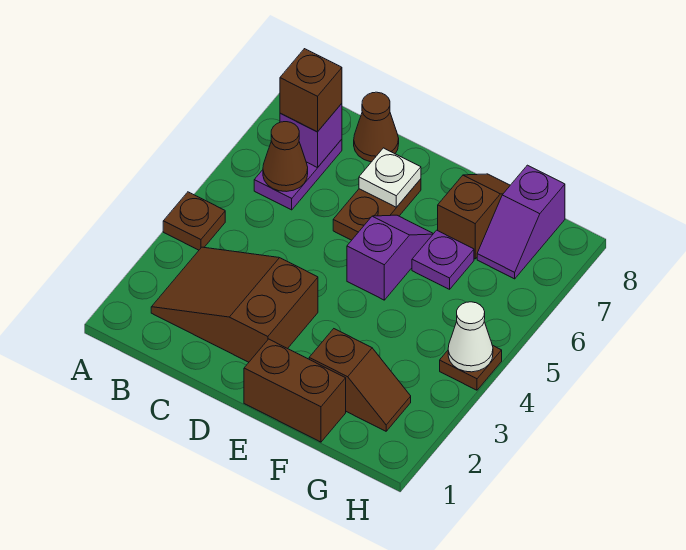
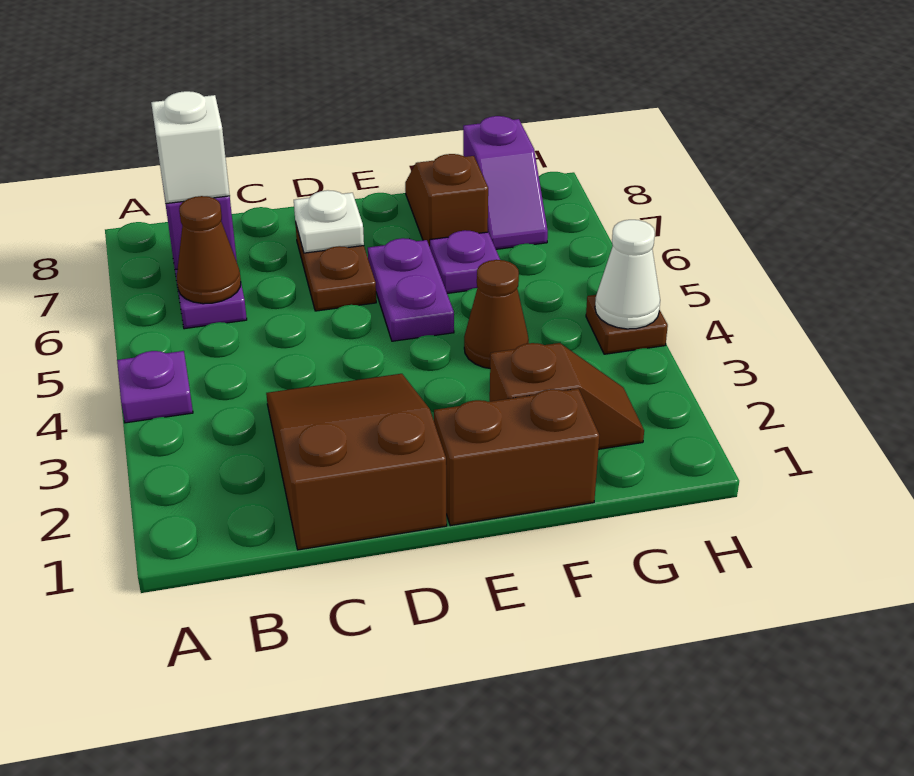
brown 1x1 plate [163,192,225,250] -> purple 1x1 plate [117,351,193,423]
brown 2x3 slope [151,247,318,362] -> brown 2x3 slope turned to [266,374,447,550]
brown 1x1 brick [280,49,342,132] -> white 1x1 brick [151,91,230,204]
brown 1x1 cone [354,92,399,162] -> brown 1x1 cone moved to [464,260,529,368]
purple 1x2 slope [347,215,433,300] -> purple 1x2 plate [368,238,454,341]

